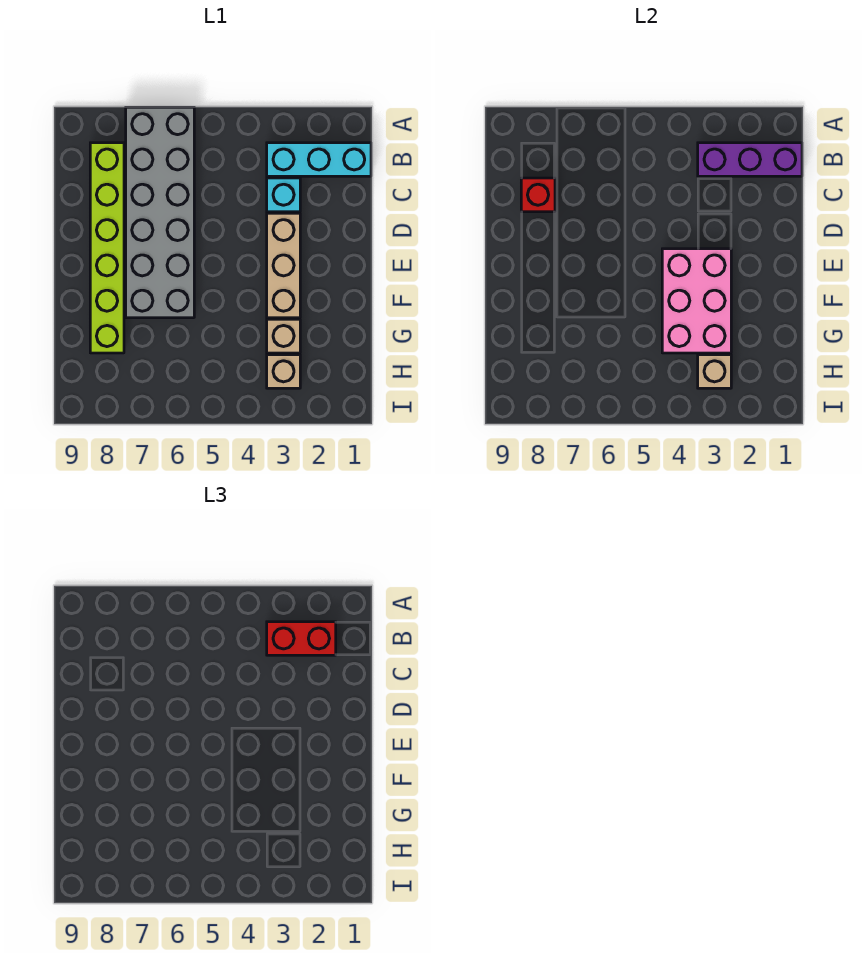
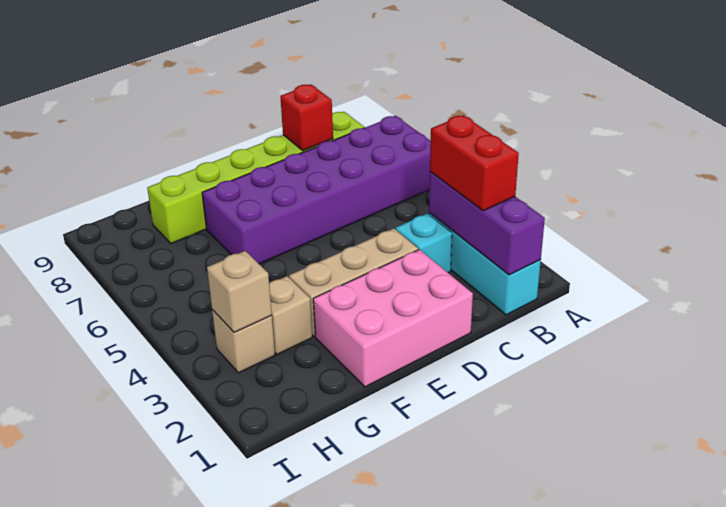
grey 2x6 brick [126,107,194,318] -> purple 2x6 brick [202,116,431,264]
pink 2x3 brick [662,249,731,353] -> pink 2x3 brick moved to [313,249,473,387]

